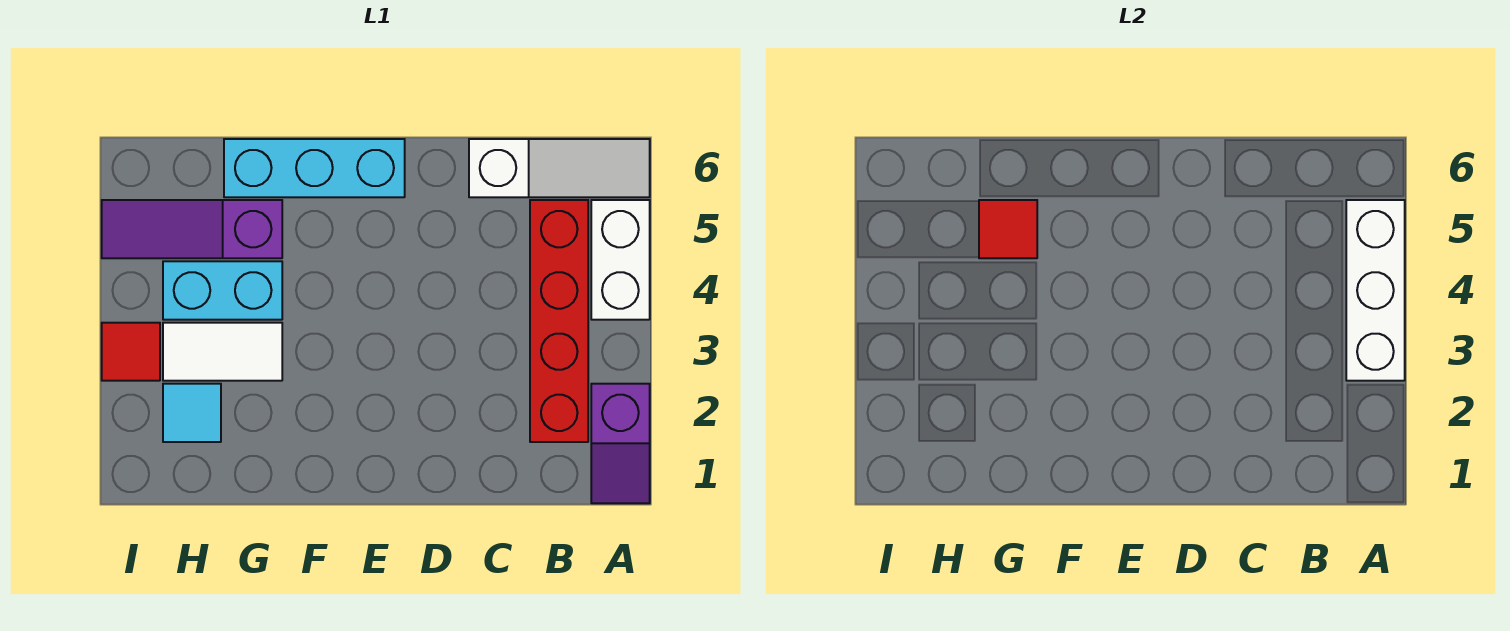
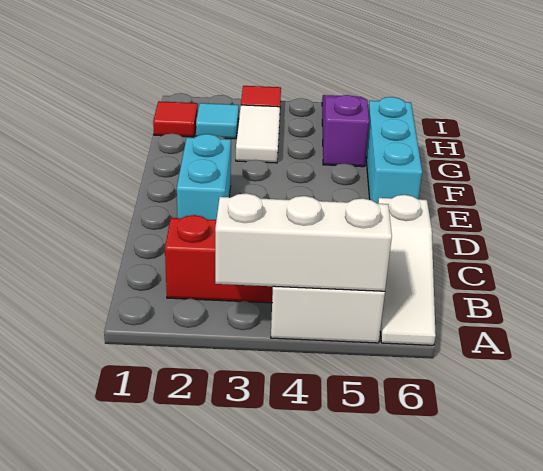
purple 1x2 slope [591,384,650,503] -> none
cyan 1x2 brick [163,261,282,320] -> cyan 1x2 brick moved to [177,134,231,220]
red 1x1 tile [979,200,1037,258] -> red 1x1 tile moved to [153,101,198,137]

